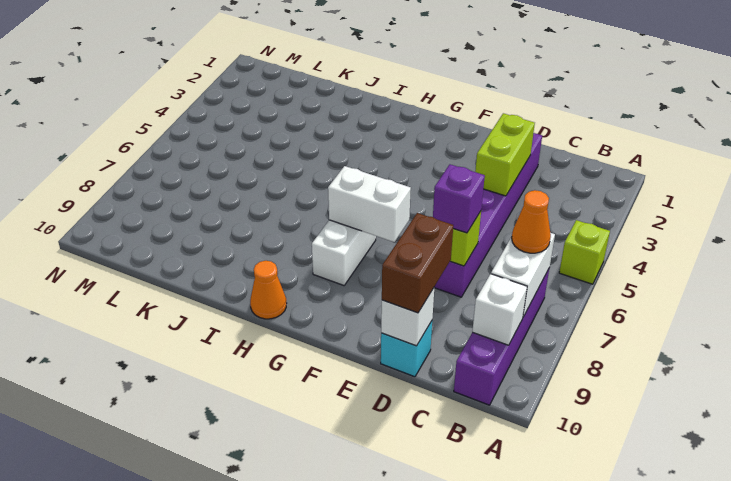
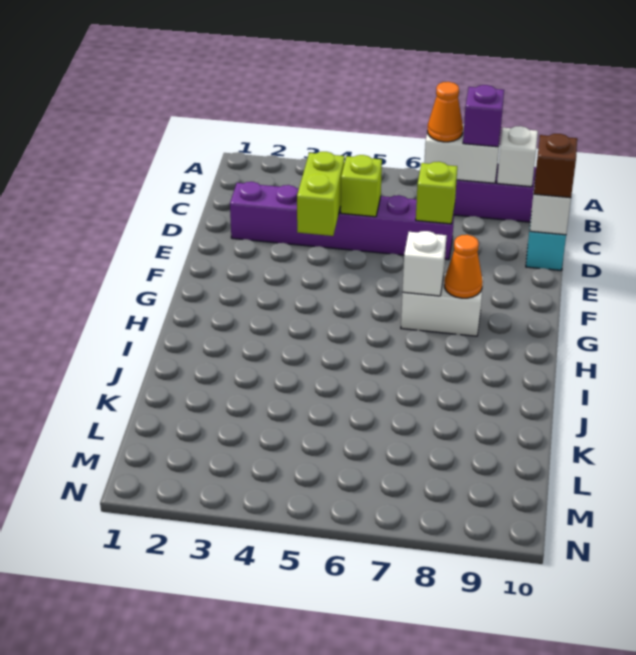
lime 1x1 brick [559,220,610,284] -> lime 1x1 brick moved to [341,155,382,217]
lime 1x2 brick [475,113,535,196] -> lime 1x2 brick turned to [297,152,345,236]
purple 1x1 brick [433,164,485,233] -> purple 1x1 brick moved to [463,85,504,147]
brown 1x2 brick [382,213,453,313] -> brown 1x1 brick [534,134,577,198]
white 1x2 brick [328,166,411,242] -> white 1x1 brick [402,231,447,296]
orange 1x1 cone [250,261,287,319] -> orange 1x1 cone moved to [444,235,483,298]

